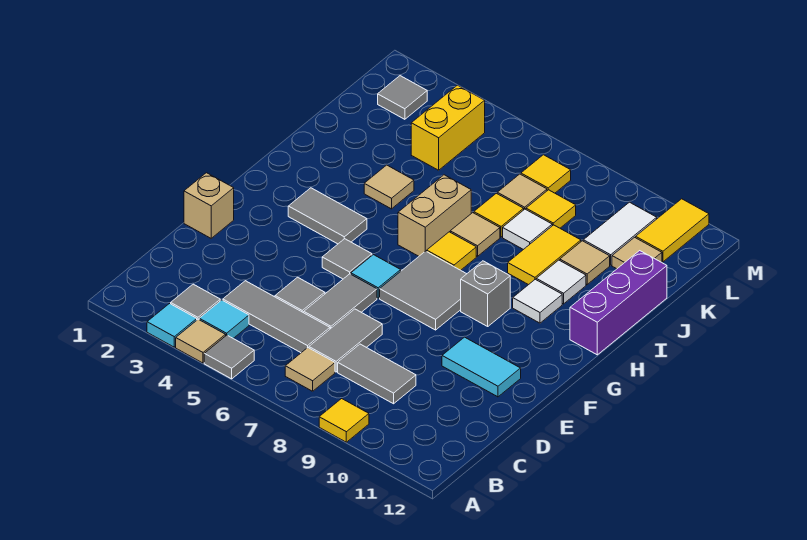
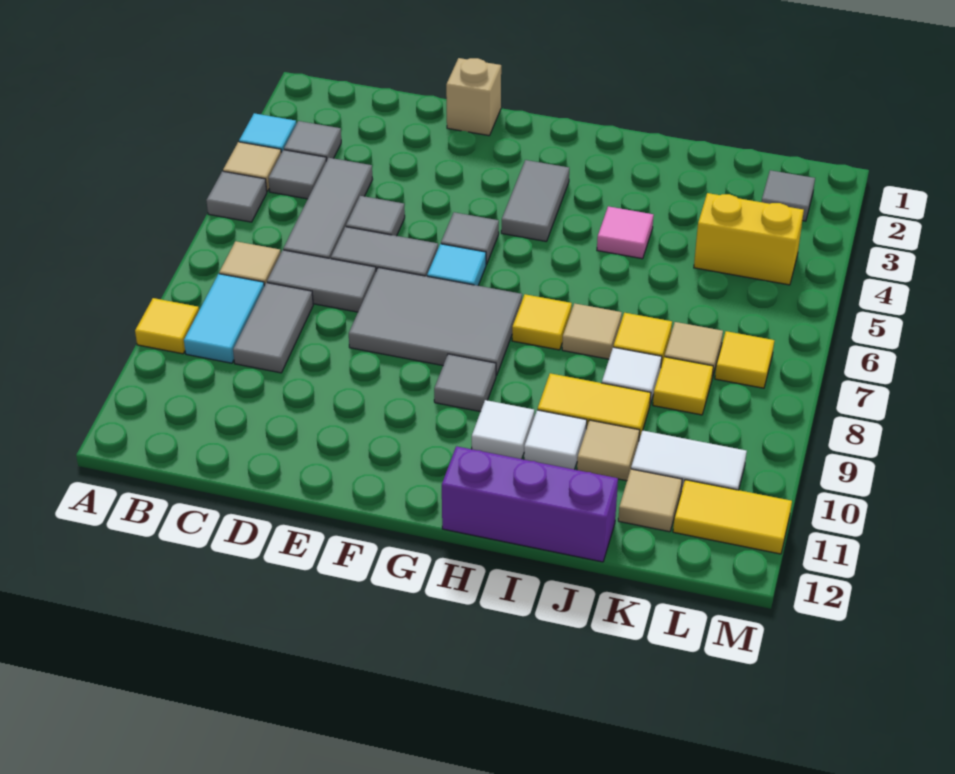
cyan 1x1 tile [199,300,249,338] -> grey 1x1 tile [268,150,326,199]
cyan 1x2 tile [442,337,521,397] -> cyan 1x2 tile moved to [184,274,264,363]
grey 2x2 tile [380,251,466,330] -> grey 2x3 tile [349,267,522,376]
grey 1x1 brick [461,261,510,326] -> grey 1x1 tile [434,354,496,412]
tan 1x2 brick [398,175,471,256] -> none
tan 1x1 tile [364,165,414,209] -> pink 1x1 tile [597,206,653,259]

